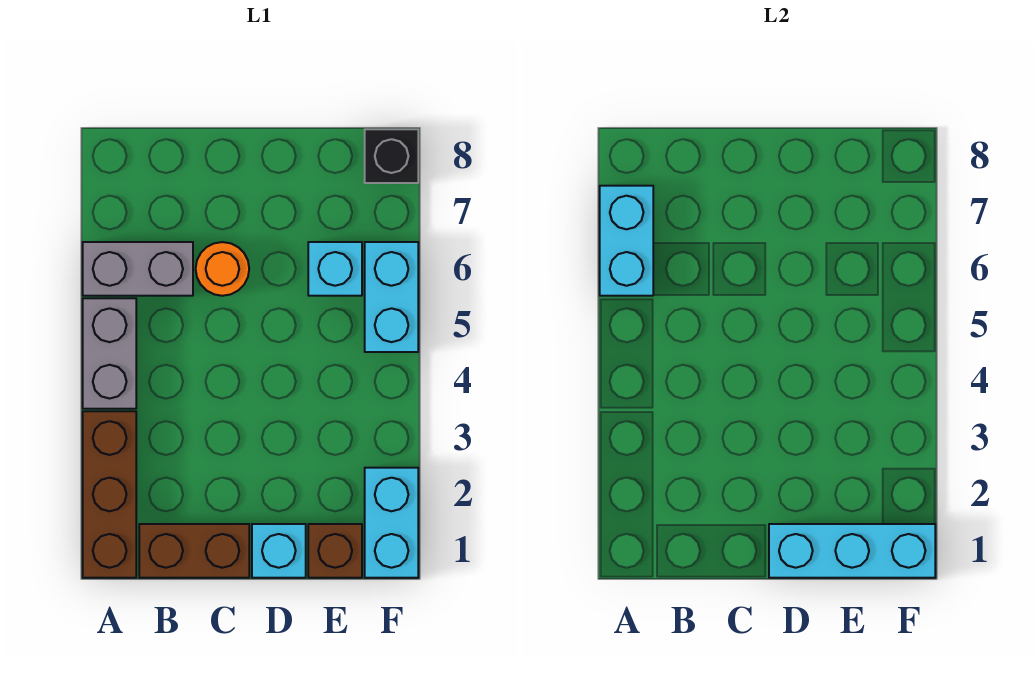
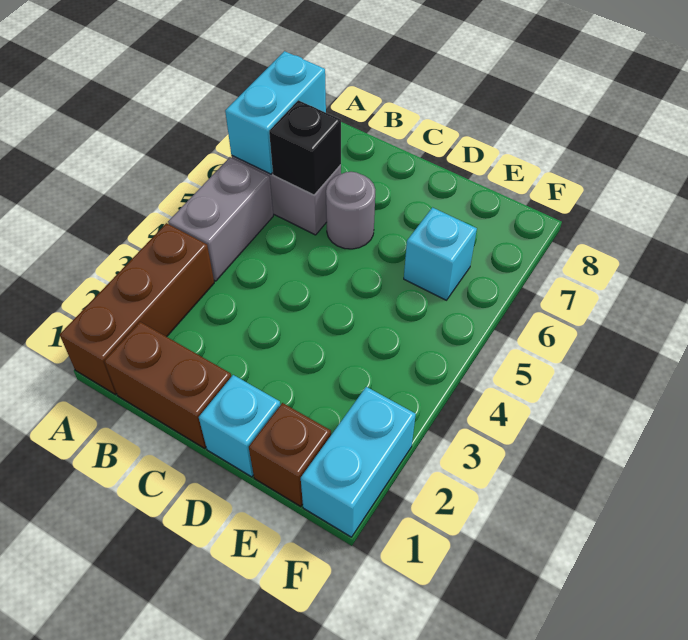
orange 1x1 round brick [196,242,249,296] -> grey 1x1 round brick [326,172,375,249]
cyan 1x3 brick [769,524,935,578] -> none
cyan 1x2 brick [365,242,418,352] -> none
black 1x1 brick [365,129,418,183] -> black 1x1 brick moved to [269,100,341,195]

